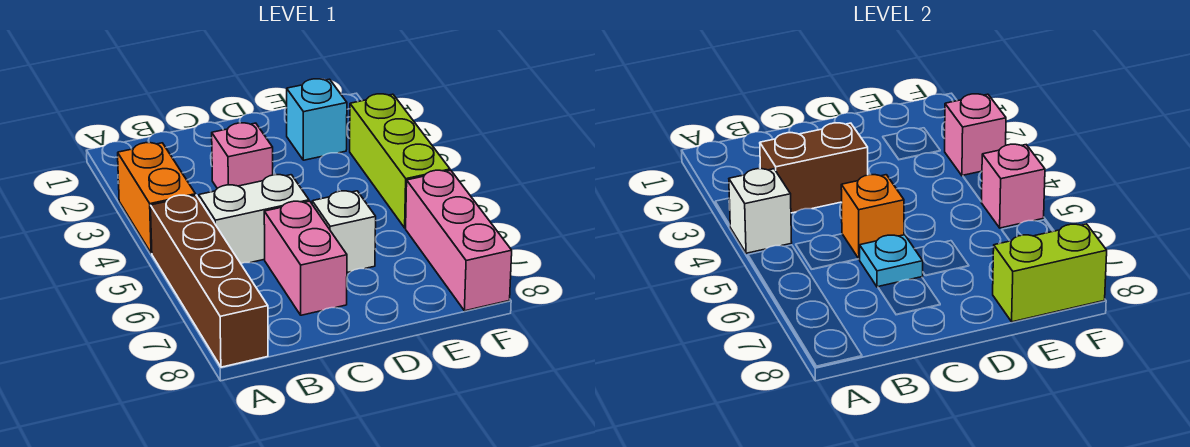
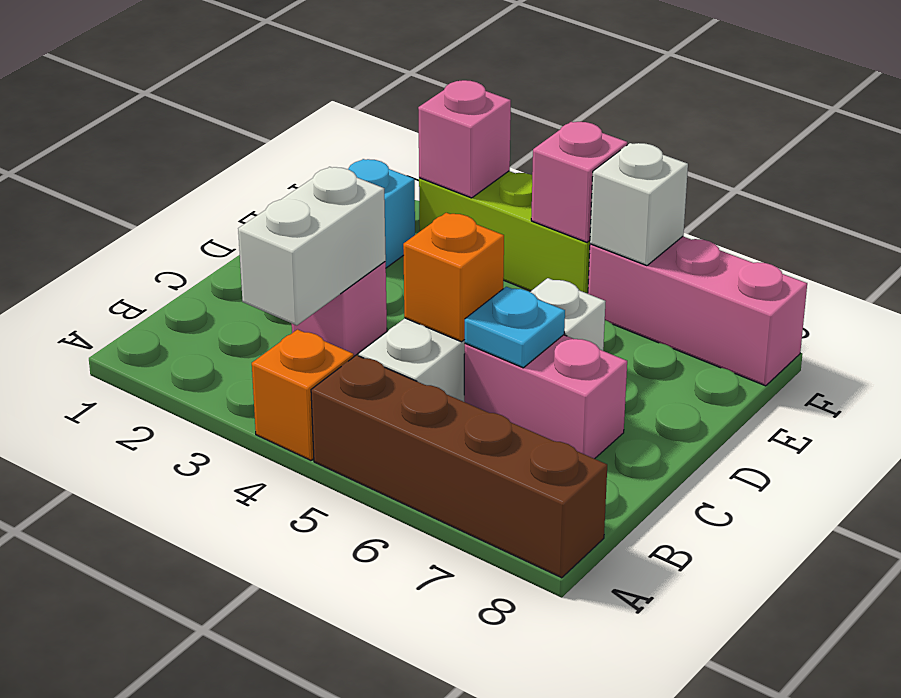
orange 1x2 brick [118,143,196,253] -> orange 1x1 brick [252,329,354,460]
white 1x1 brick [729,169,792,253] -> white 1x1 brick moved to [590,143,688,266]
brown 1x2 brick [760,123,868,213] -> white 1x2 brick [238,167,386,325]
lime 1x2 brick [993,224,1107,322] -> none

